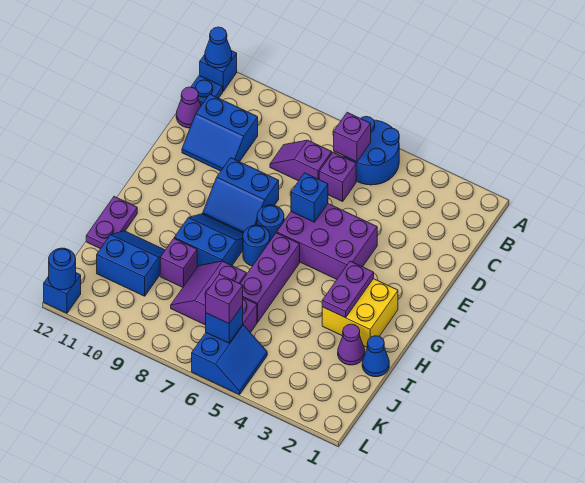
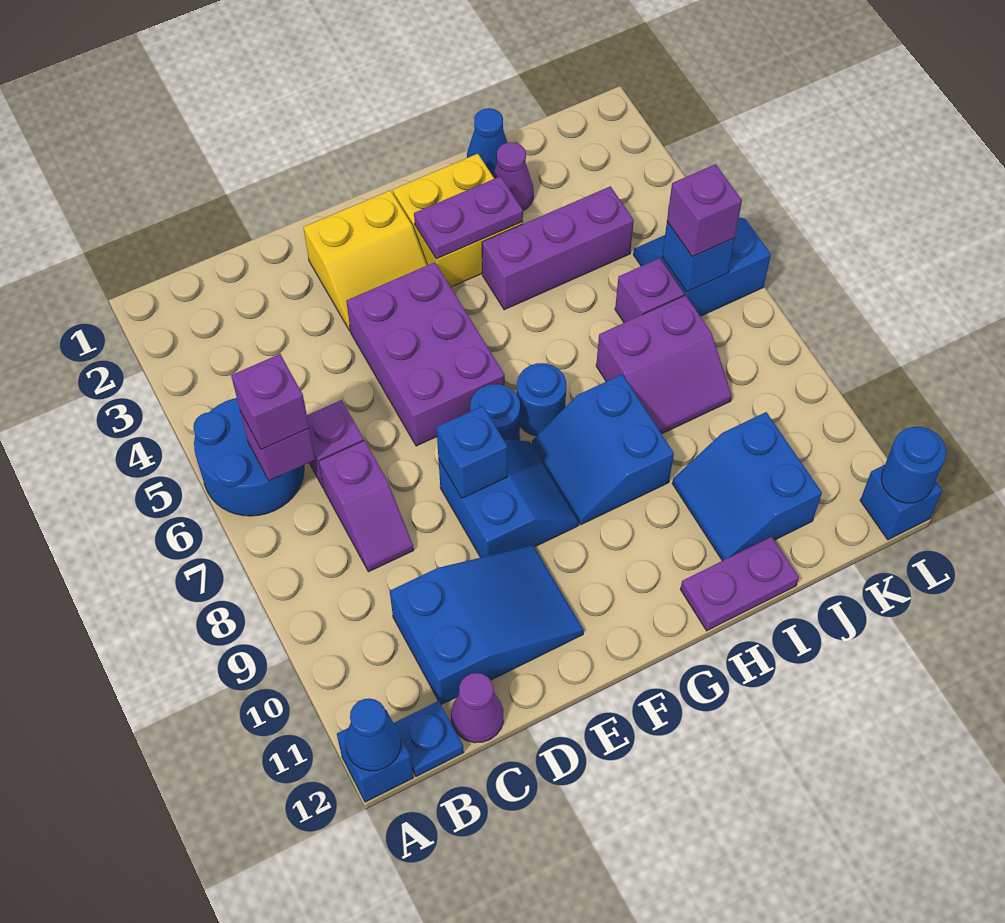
blue 2x2 slope [182,94,258,171] -> blue 2x3 slope [390,545,584,705]
none -> yellow 2x2 slope [304,190,427,331]
blue 1x1 brick [291,173,328,222] -> blue 1x1 brick moved to [436,406,508,498]
purple 1x3 brick [240,233,300,323] -> purple 1x3 brick moved to [482,186,634,310]
purple 1x1 brick [160,239,197,287] -> purple 1x1 brick moved to [231,354,309,450]

